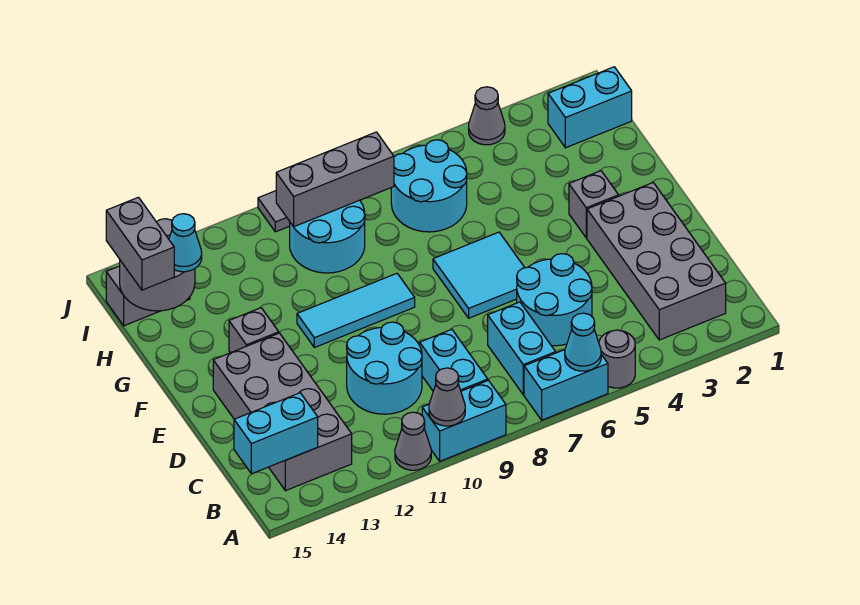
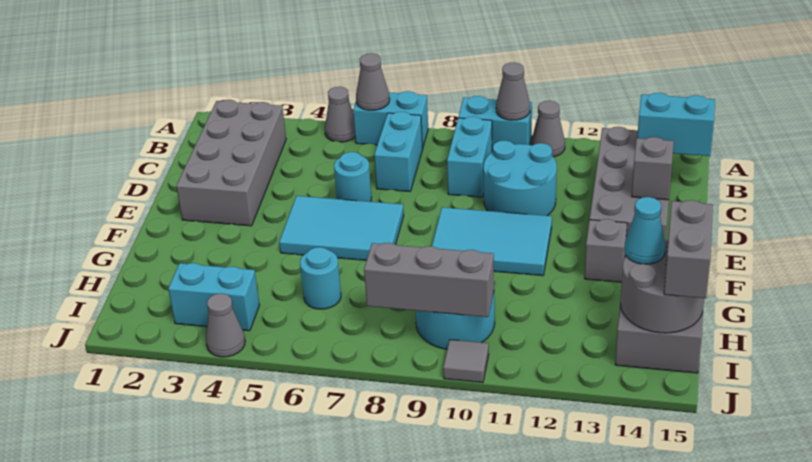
grey 1x1 round brick [599,330,635,388] -> grey 1x1 cone [325,87,355,142]
cyan 1x1 cone [565,313,601,371] -> grey 1x1 cone [356,53,390,110]
cyan 2x2 round brick [517,254,592,346] -> cyan 1x1 round brick [334,152,371,202]
cyan 2x2 tile [433,232,525,318] -> cyan 2x3 tile [279,196,404,260]
grey 1x1 brick [569,171,619,238] -> grey 1x1 brick moved to [632,137,674,200]
cyan 1x3 tile [297,273,415,348] -> cyan 2x3 tile [432,207,552,276]
cyan 2x2 round brick [391,140,467,232] -> cyan 1x1 round brick [300,247,341,309]
cyan 1x2 brick [548,67,632,148] -> cyan 1x2 brick moved to [168,263,259,331]

